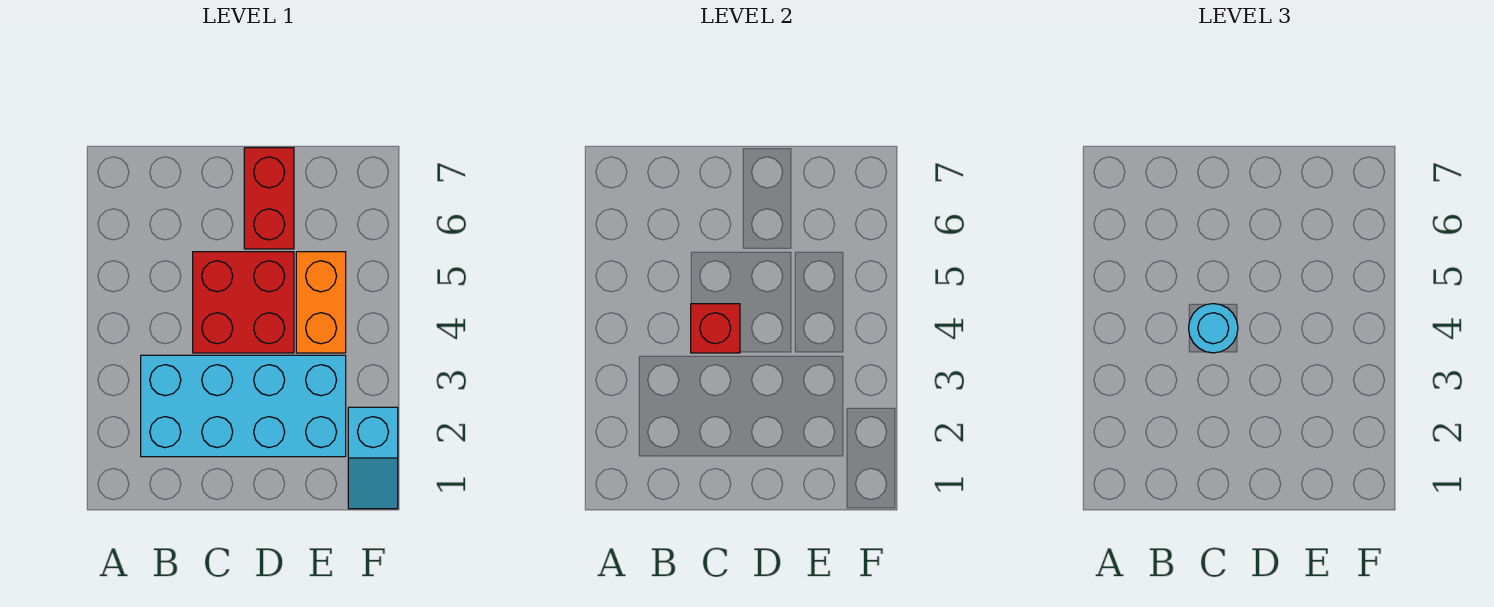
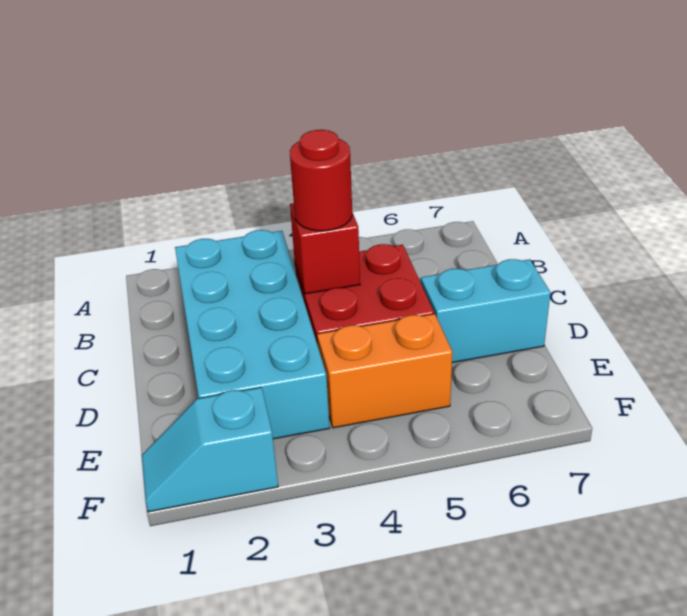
cyan 1x1 round brick [1189,304,1238,353] -> red 1x1 round brick [290,130,352,231]
red 1x2 brick [244,148,294,249] -> cyan 1x2 brick [421,259,551,363]

